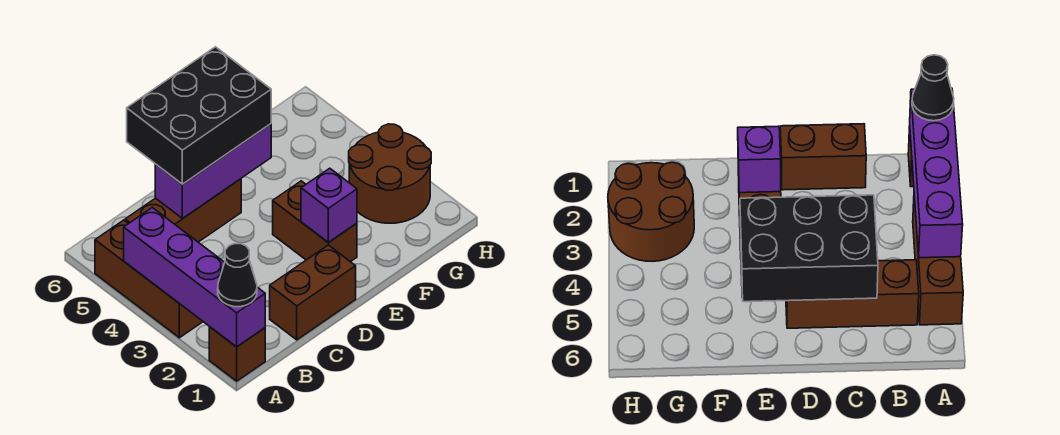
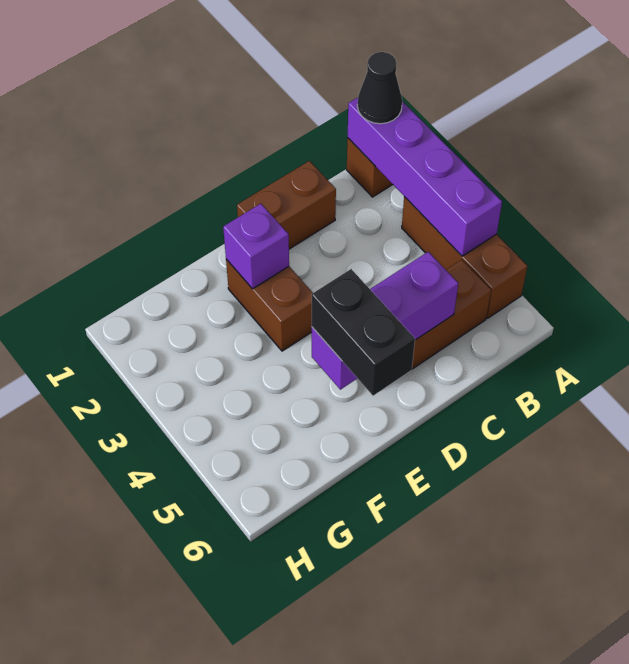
black 2x3 brick [127,47,271,184] -> black 1x2 brick [312,269,415,396]
brown 2x2 round brick [349,124,431,223] -> none

